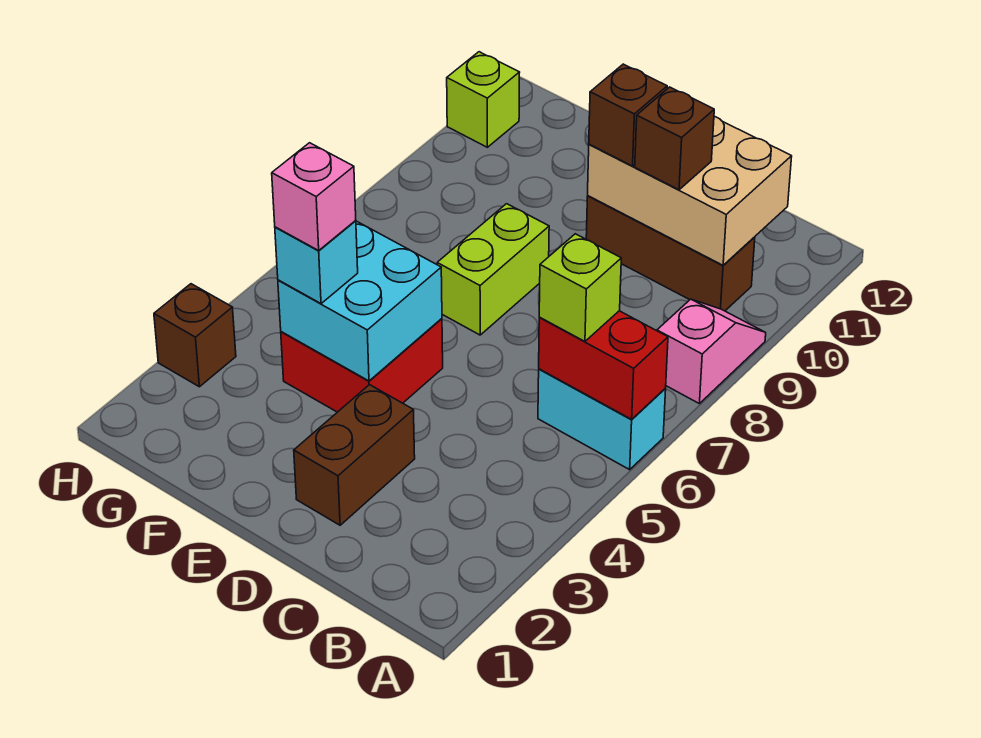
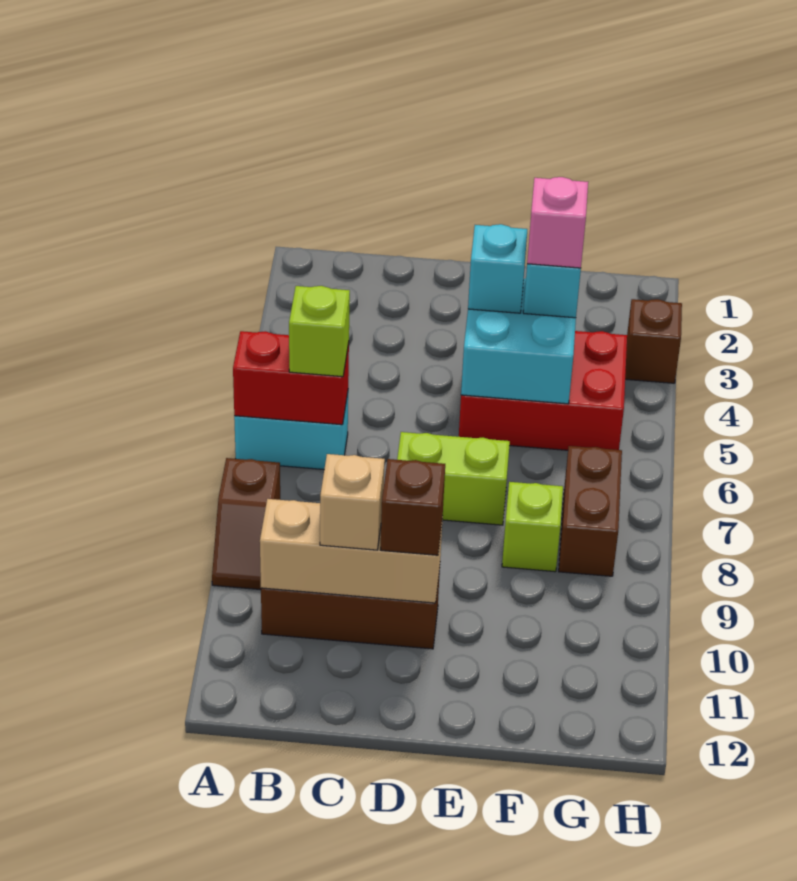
pink 1x2 slope [657,299,766,403] -> brown 1x2 slope [212,458,280,590]
tan 2x3 brick [588,116,792,265] -> tan 1x3 brick [260,499,443,603]
brown 1x1 brick [635,87,714,190] -> tan 1x1 brick [320,454,385,550]
brown 1x2 brick [294,385,415,525] -> brown 1x2 brick moved to [559,446,622,576]
red 2x2 brick [281,319,443,412] -> red 2x3 brick [459,331,627,450]
none -> cyan 1x1 brick [468,224,528,313]
lime 1x2 brick [437,204,549,335] -> lime 1x2 brick turned to [397,432,510,525]
lime 1x1 brick [447,52,520,147] -> lime 1x1 brick moved to [502,482,563,572]

